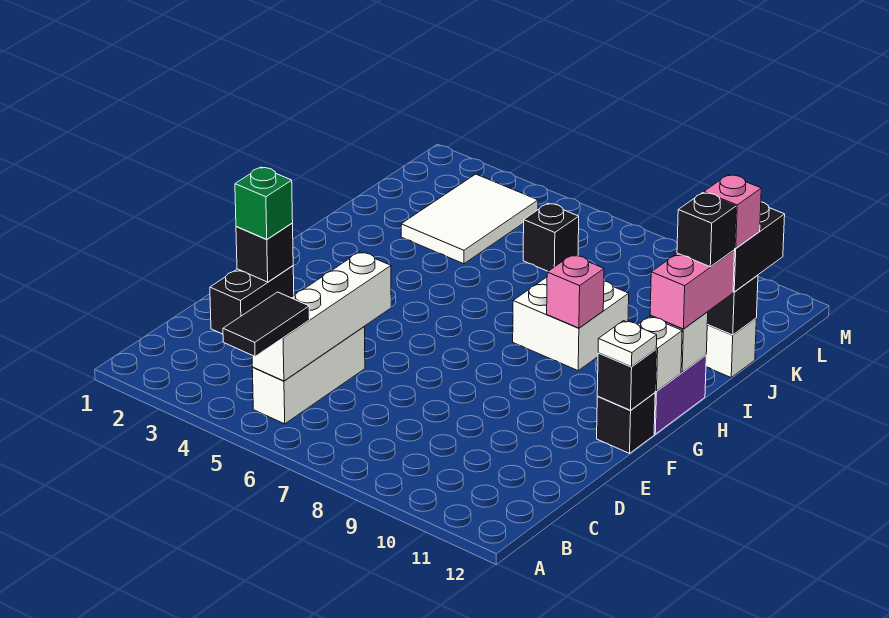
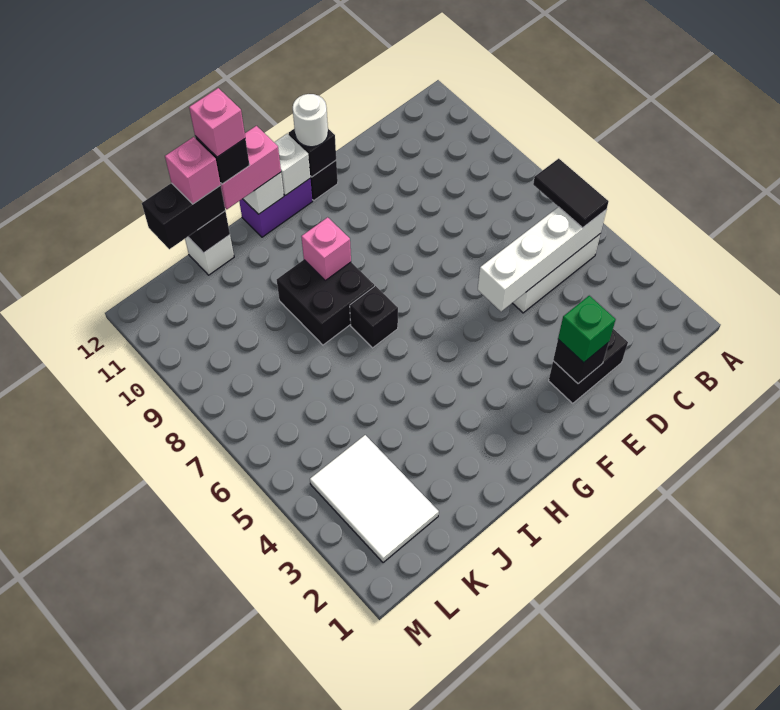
black 1x2 tile [223,292,310,356] -> black 1x2 tile turned to [533,159,608,228]
white 1x1 plate [598,321,657,367] -> white 1x1 round brick [293,94,328,147]
white 2x2 brick [513,277,629,371] -> black 2x2 brick [277,260,374,345]
none -> pink 1x1 brick [189,88,245,157]
white 2x3 tile [401,174,538,264] -> white 2x3 tile turned to [310,435,439,563]
black 1x1 brick [523,203,579,271] -> black 1x1 brick moved to [350,286,398,348]

